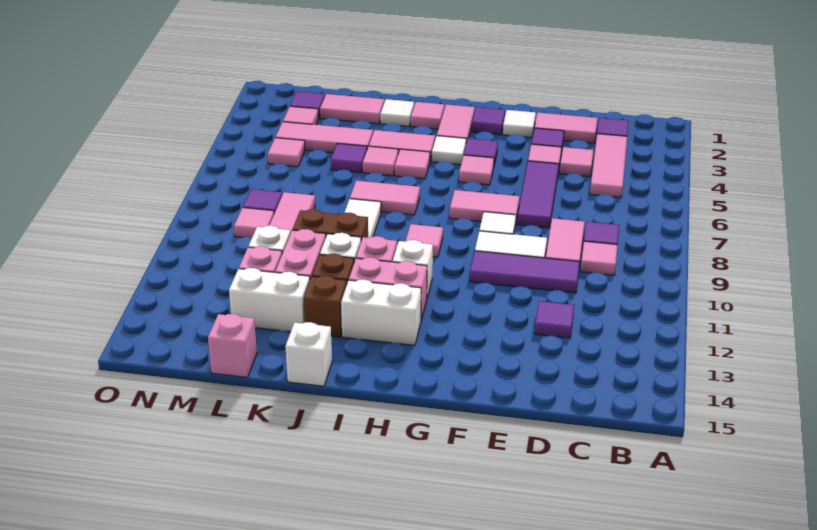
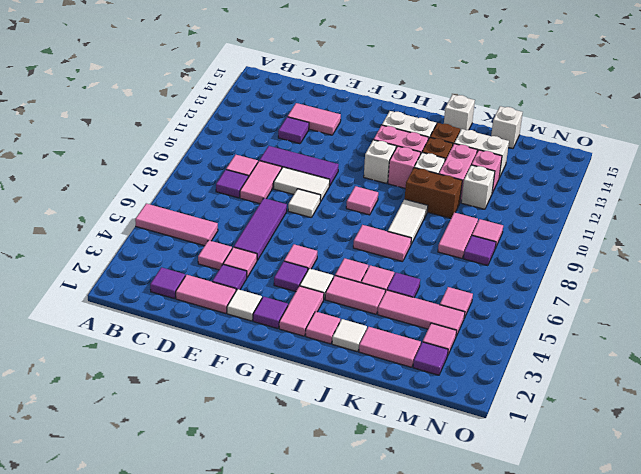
pink 1x3 tile [590,134,627,197] -> pink 1x3 tile turned to [135,204,218,246]
pink 1x2 tile [450,190,520,224] -> pink 1x2 tile moved to [287,103,341,135]
pink 1x1 brick [208,314,257,377] -> white 1x1 brick [491,106,523,149]

